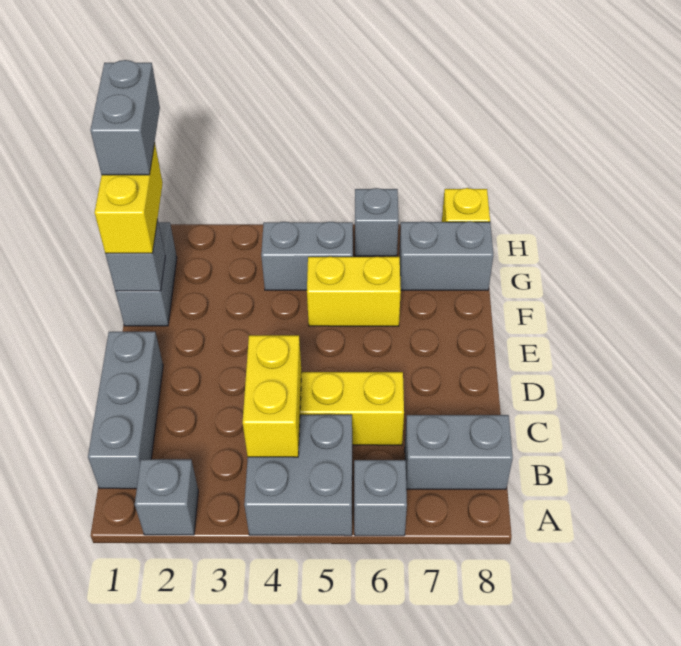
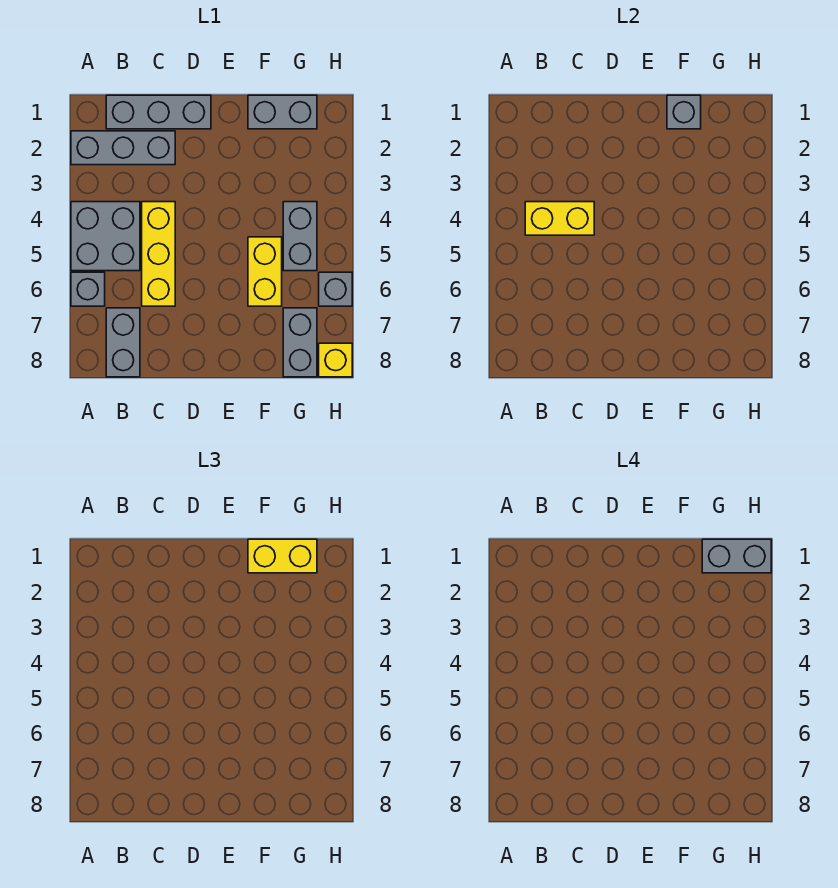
grey 1x1 brick [135,459,198,535] -> grey 1x3 brick [71,131,175,165]

